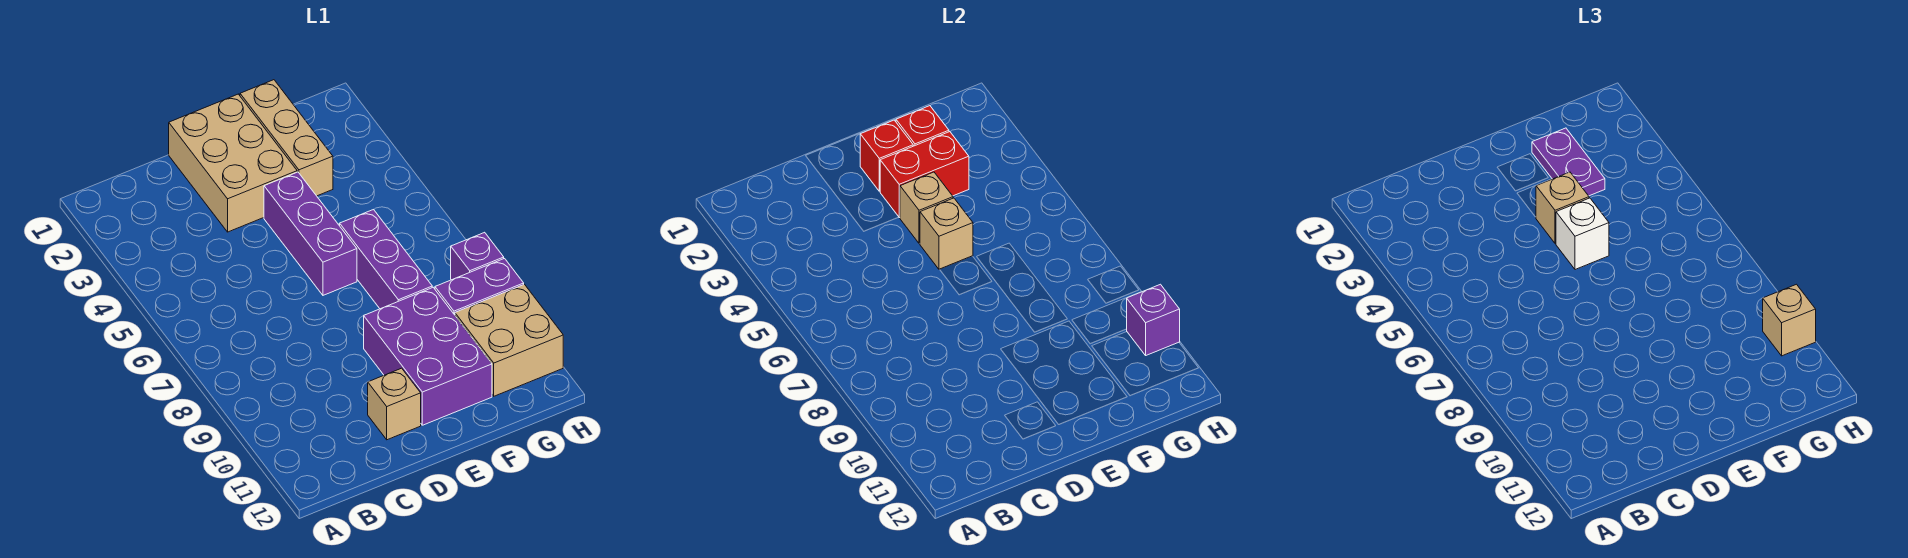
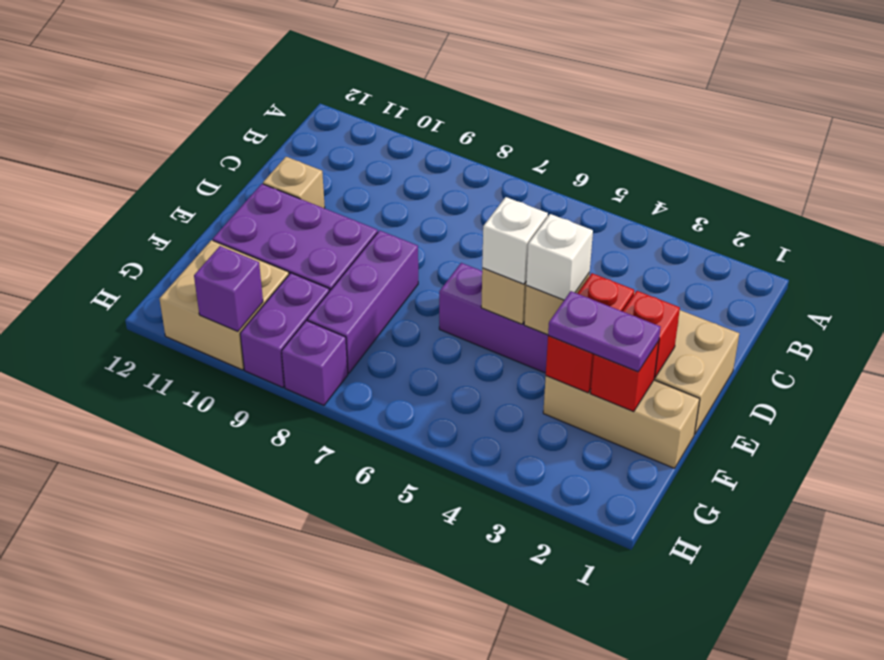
tan 1x1 brick [1536,172,1589,244] -> white 1x1 brick [526,214,593,300]
purple 1x3 brick [340,210,432,309] -> purple 1x3 brick turned to [307,230,418,373]
tan 1x1 brick [1763,284,1816,356] -> none

